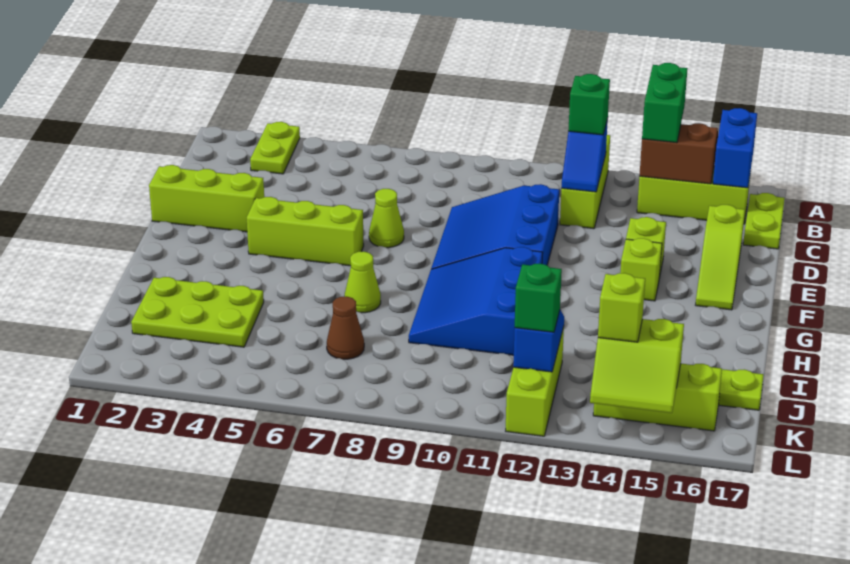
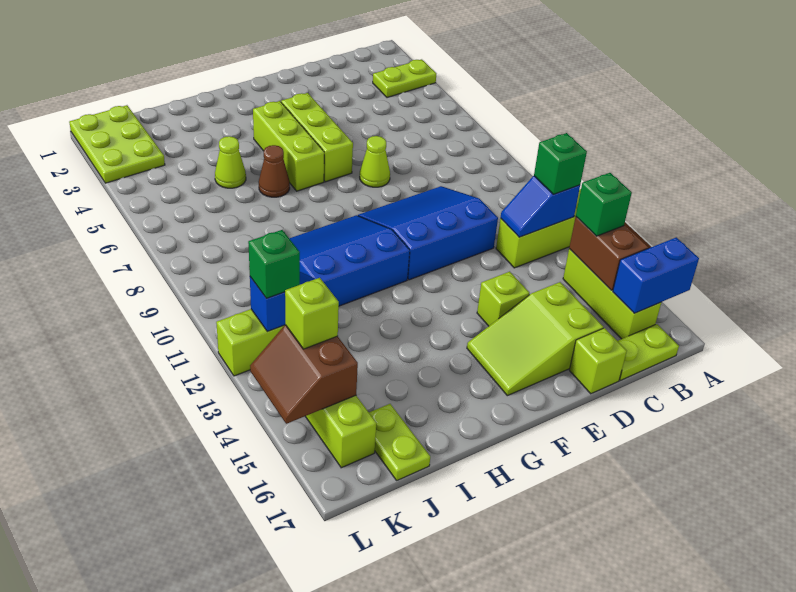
green 1x2 brick [642,63,688,143] -> green 1x1 brick [576,173,632,236]
lime 1x3 slope [696,205,745,310] -> lime 2x3 slope [467,282,603,396]
lime 1x3 brick [149,165,264,232] -> lime 1x3 brick moved to [253,101,324,191]
lime 1x1 brick [620,238,662,301] -> lime 1x1 brick moved to [569,328,627,394]
lime 1x1 cone [344,252,381,313] -> lime 1x1 cone moved to [215,136,246,188]
lime 2x3 plate [131,277,264,347] -> lime 2x3 plate moved to [69,105,165,183]
brown 1x1 cone [327,296,364,359] -> brown 1x1 cone moved to [259,145,290,197]
lime 2x2 slope [590,319,684,413] -> brown 2x2 slope [250,325,358,424]

